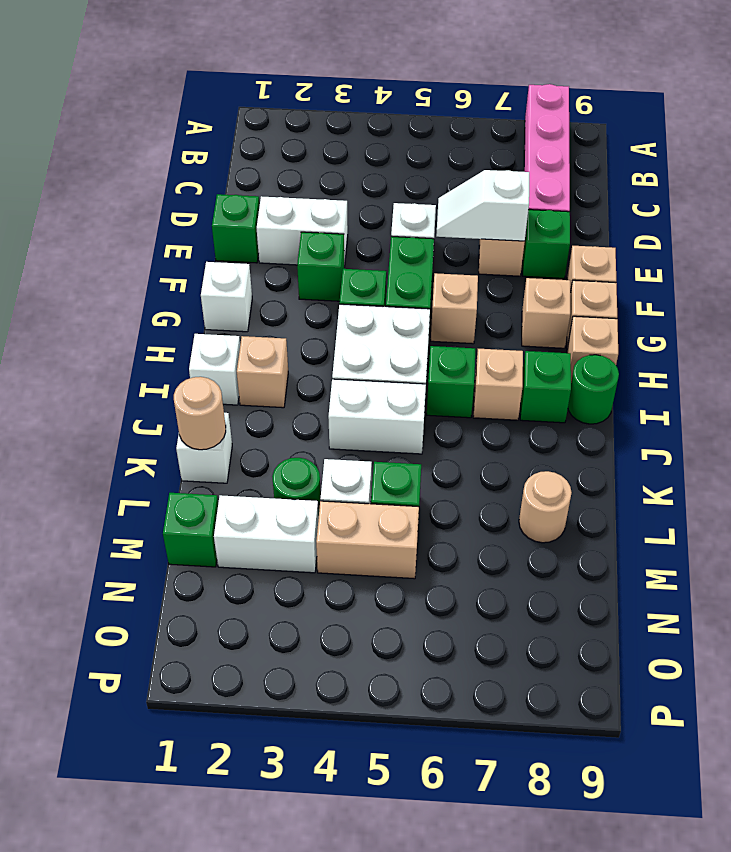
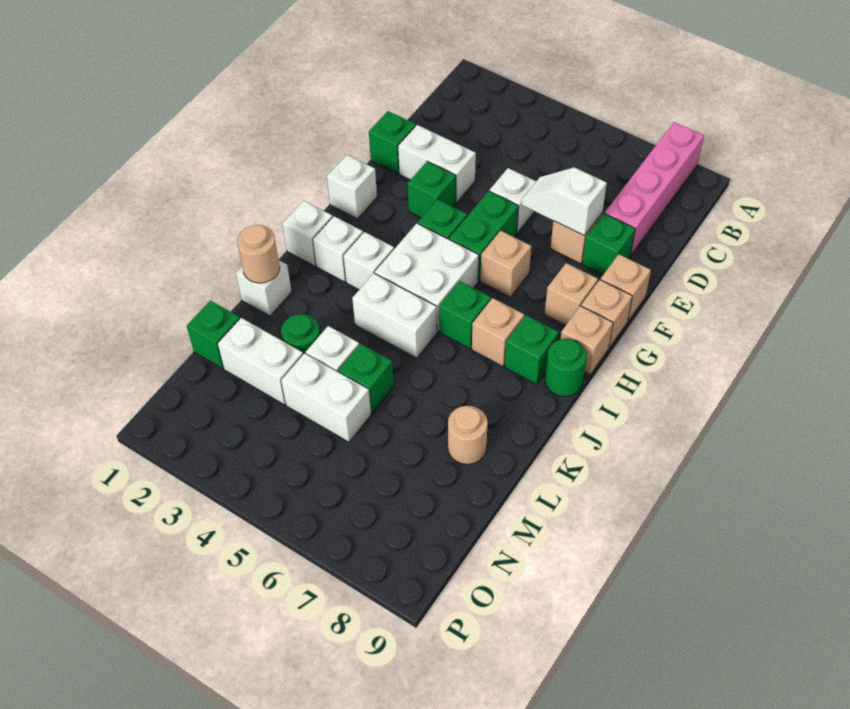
tan 1x1 brick [237,336,288,408] -> white 1x1 brick [313,216,363,282]
none -> white 1x1 brick [344,232,394,290]
tan 1x2 brick [316,501,419,579] -> white 1x2 brick [281,353,371,442]

